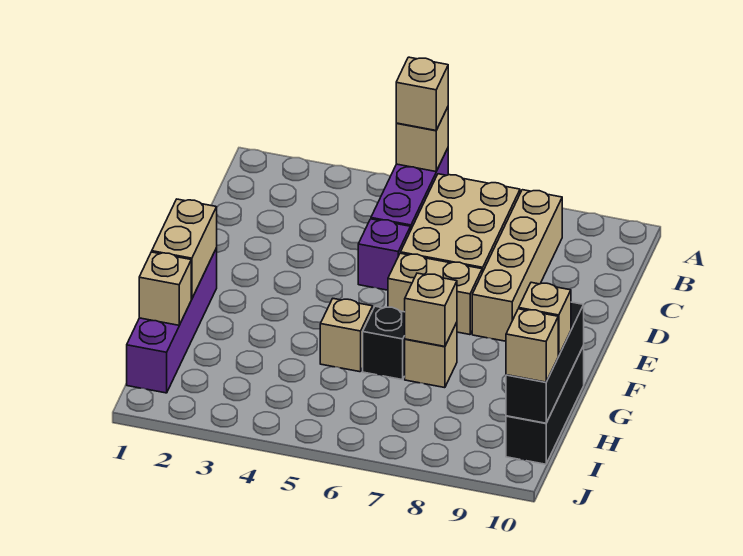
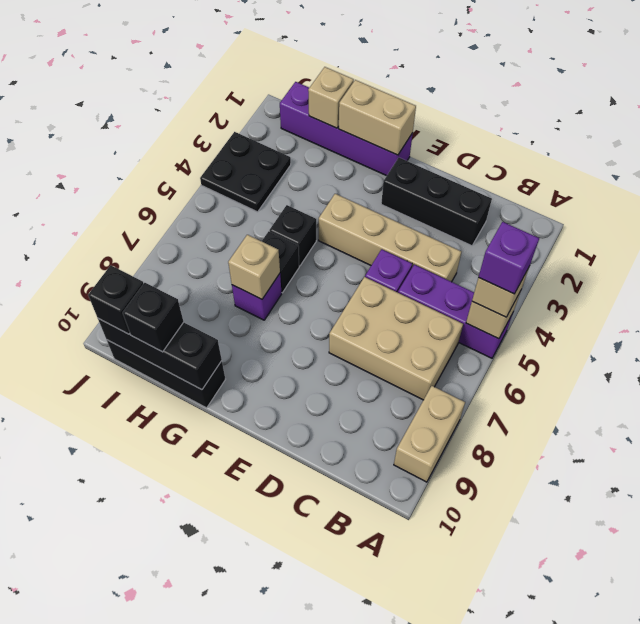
none -> purple 1x1 brick [478,222,539,294]
tan 1x4 brick [472,190,562,341] -> tan 1x4 brick moved to [319,194,461,282]
none -> black 1x3 brick [381,158,492,246]
tan 1x2 brick [388,253,482,335] -> tan 1x2 brick moved to [394,386,465,482]
tan 1x1 brick [320,299,373,372] -> black 1x1 brick [269,205,316,266]
tan 1x1 brick [405,322,457,388] -> purple 1x1 brick [232,274,282,320]
tan 1x1 brick [519,282,571,356] -> black 1x1 brick [123,283,184,352]
none -> black 2x2 plate [200,132,291,212]
tan 1x1 brick [506,309,558,382] -> black 1x1 brick [88,265,144,334]

